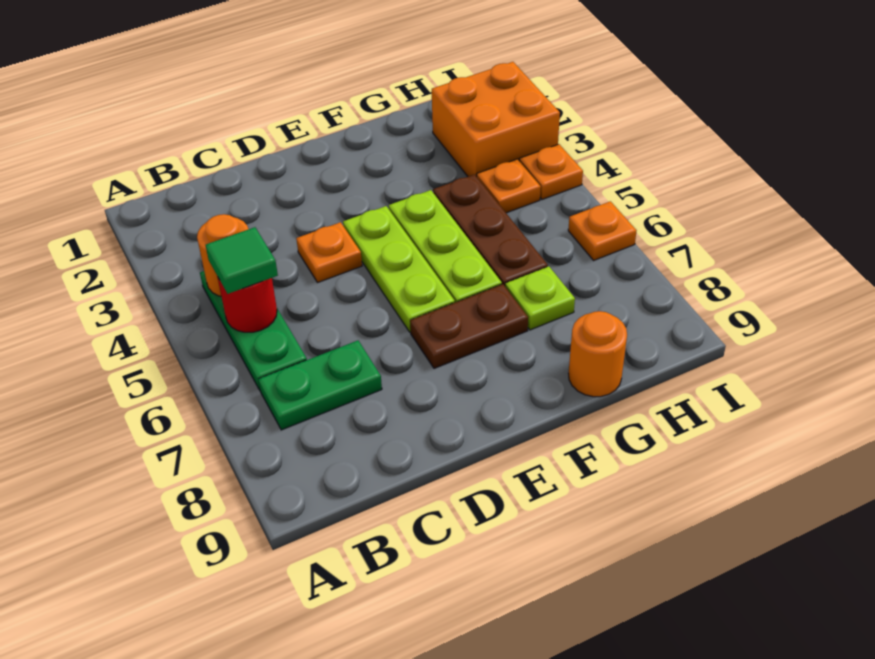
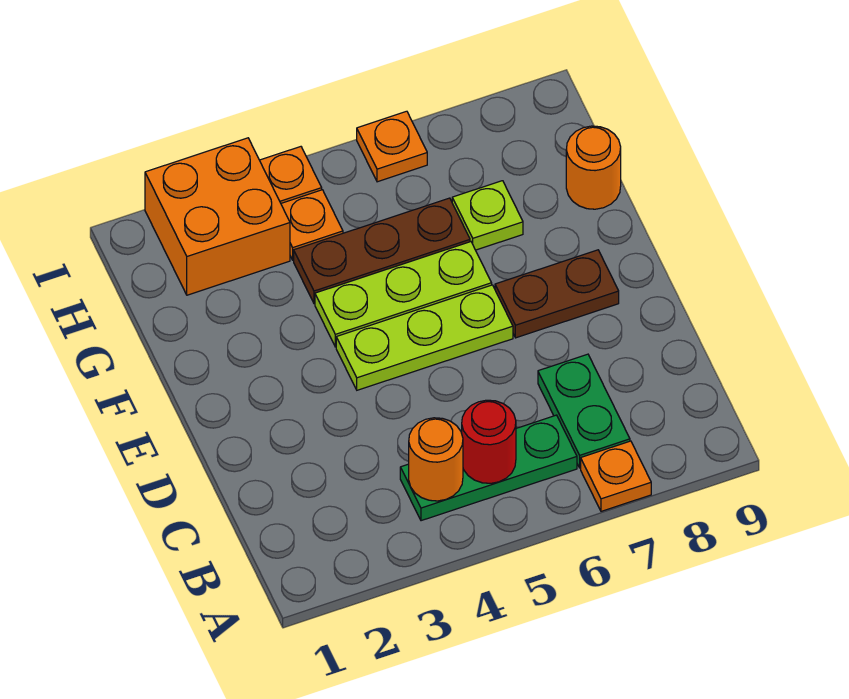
green 1x1 tile [206,227,278,294] -> none
orange 1x1 plate [296,222,362,283] -> orange 1x1 plate moved to [581,441,651,511]
brown 1x2 plate [410,284,528,368] -> brown 1x2 plate turned to [495,250,619,338]

